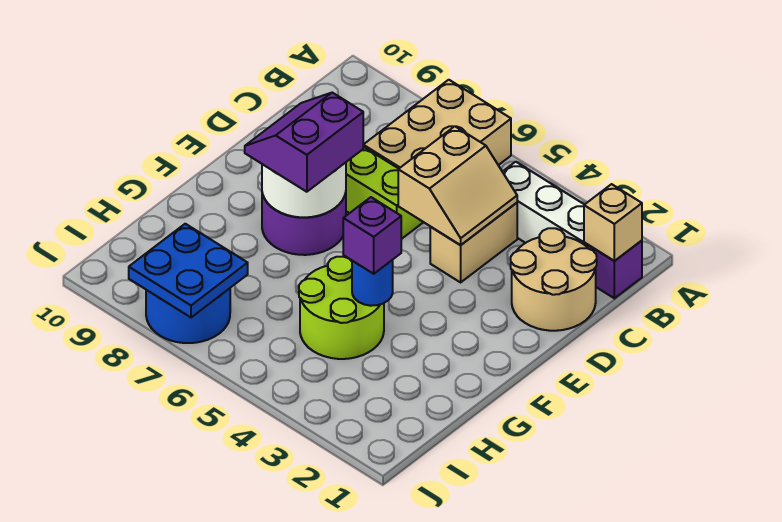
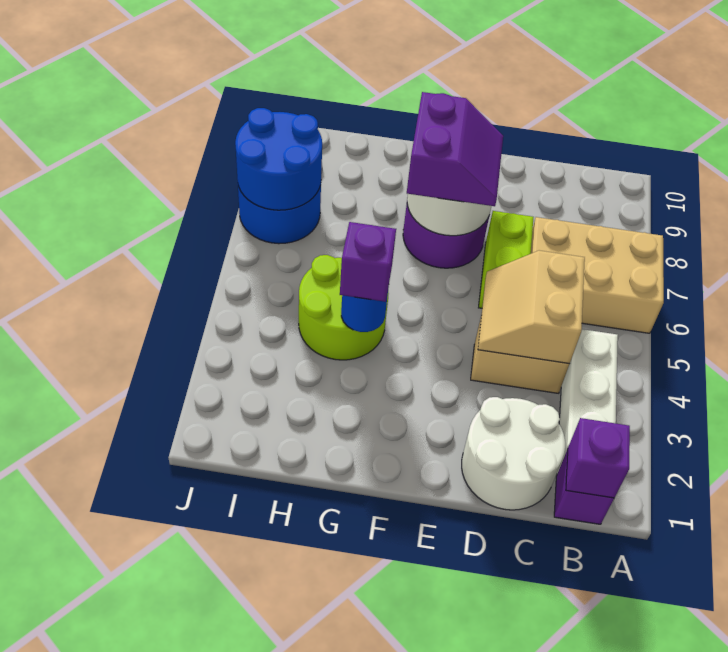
tan 1x1 brick [584,184,642,261] -> purple 1x1 brick [566,418,630,498]
tan 2x2 round brick [511,228,597,331] -> white 2x2 round brick [462,397,565,510]
tan 2x2 slope [398,126,517,245] -> tan 2x2 slope turned to [478,250,585,364]
purple 2x2 slope [245,93,363,192] -> purple 2x2 slope turned to [407,92,503,206]
blue 2x2 plate [129,224,248,317] -> blue 2x2 round brick [235,108,322,210]

